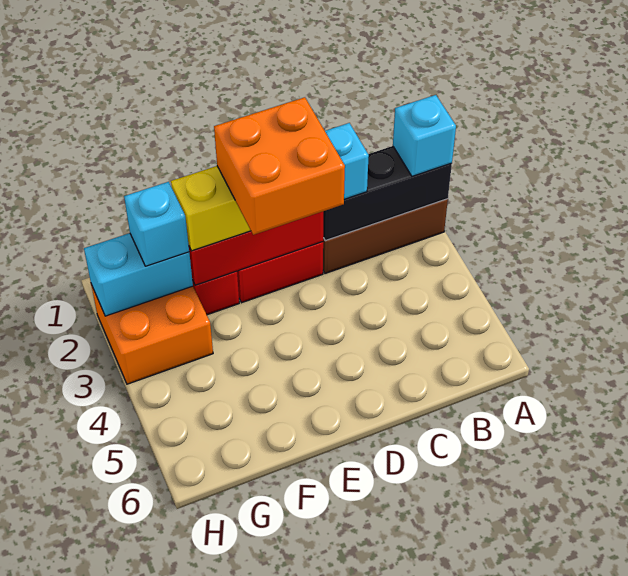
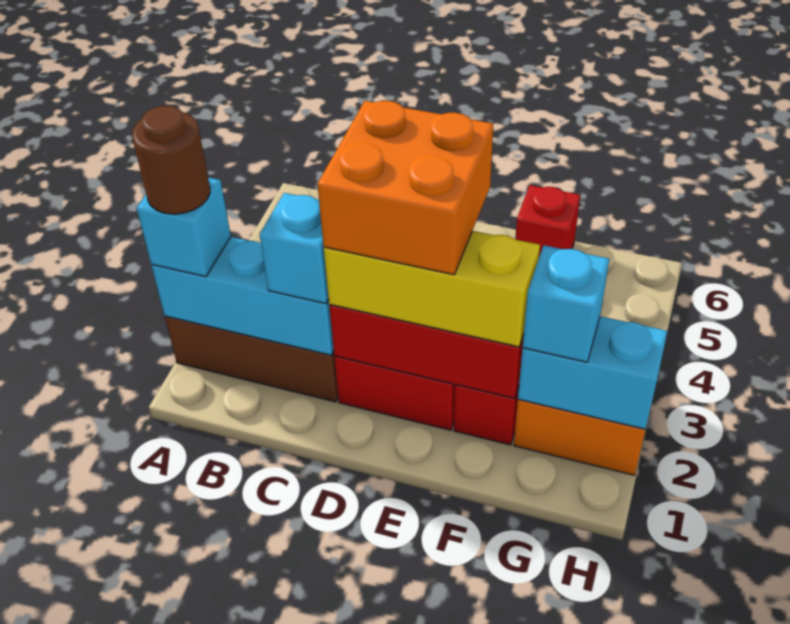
black 1x3 brick [323,146,452,241] -> cyan 1x3 brick [151,237,334,355]
none -> brown 1x1 round brick [132,106,210,214]
none -> red 1x1 brick [515,185,580,257]

